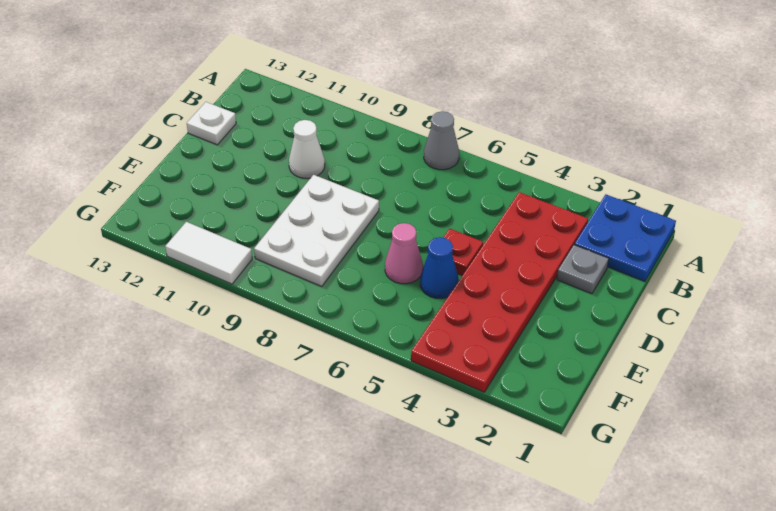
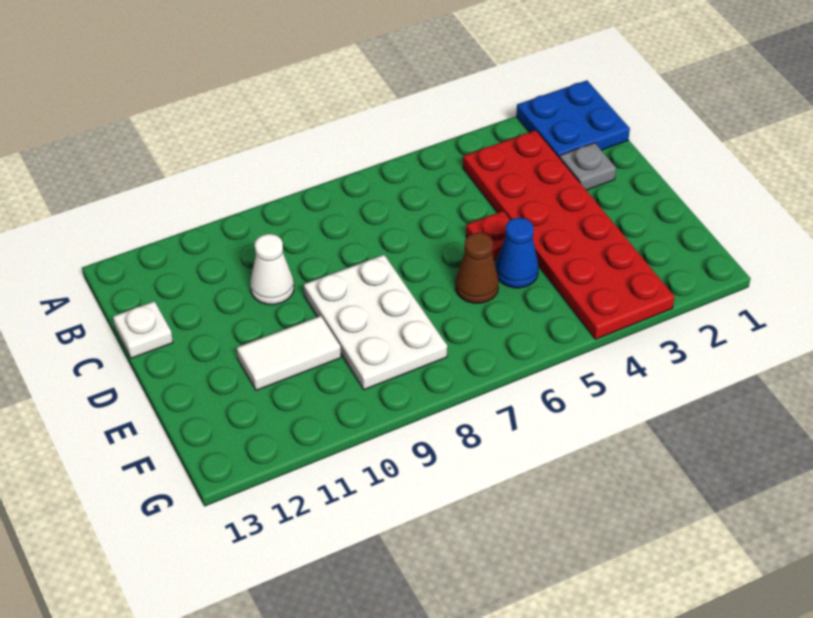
grey 1x1 cone [424,111,459,170] -> none
pink 1x1 cone [385,223,423,284] -> brown 1x1 cone [455,233,499,303]
white 1x2 tile [165,222,252,284] -> white 1x2 tile moved to [237,316,341,390]

